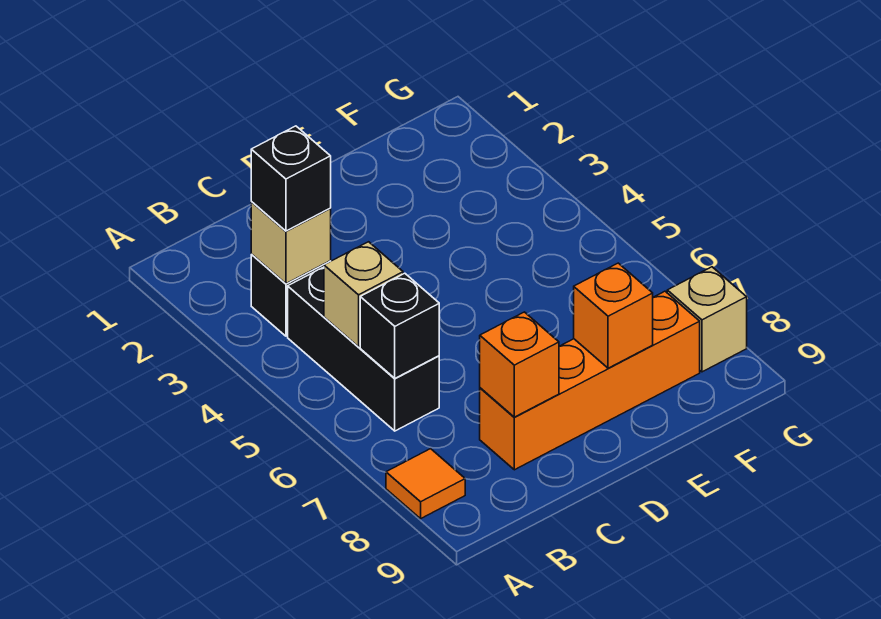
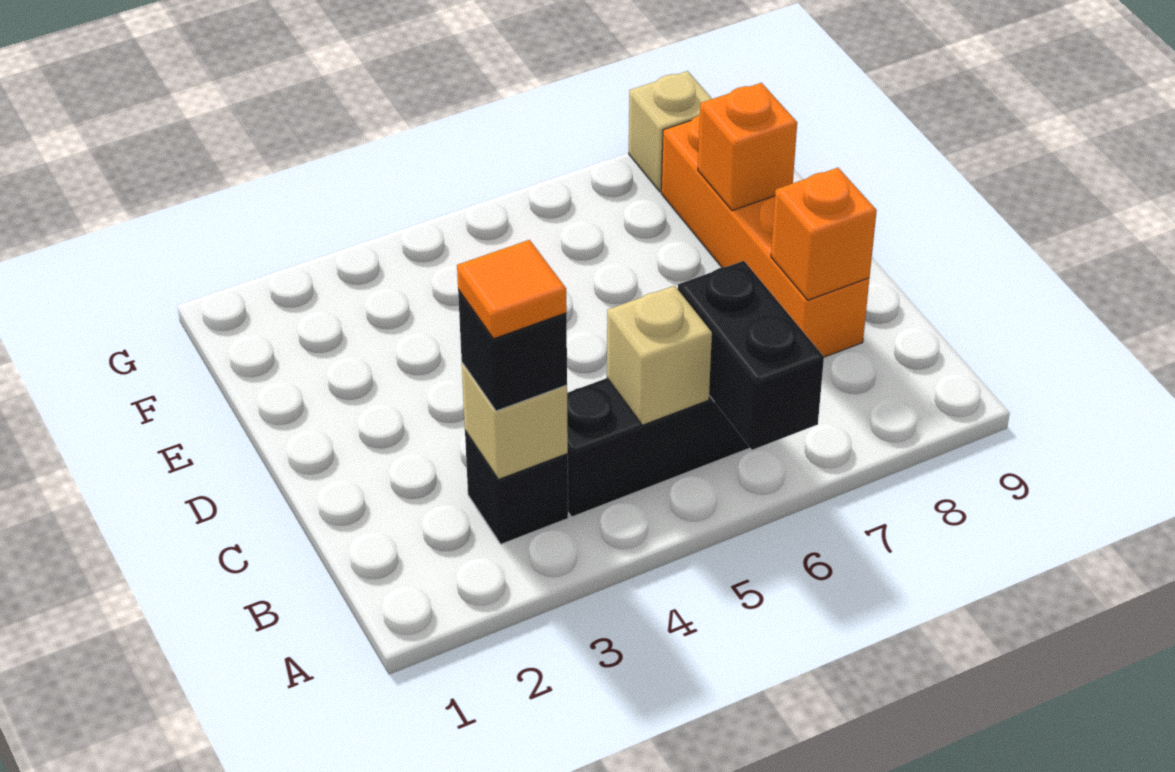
orange 1x1 tile [386,449,465,519] -> orange 1x1 tile moved to [457,240,567,339]
black 1x1 brick [360,273,439,378] -> black 1x2 brick [678,261,824,450]

